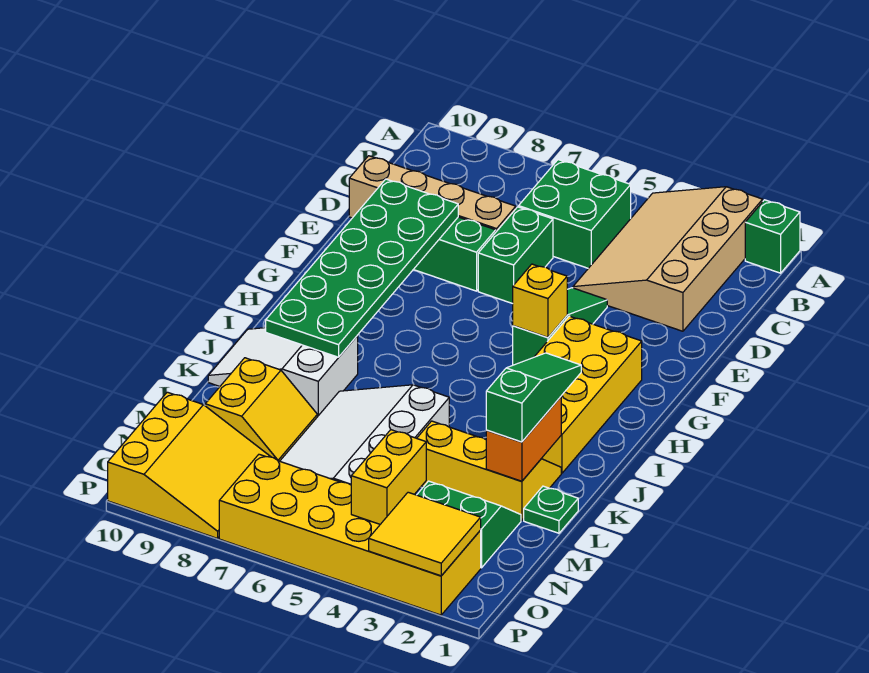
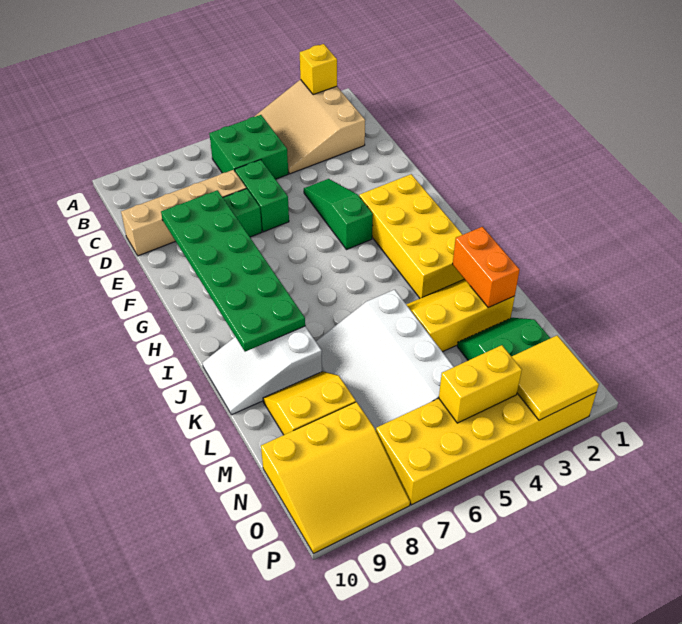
green 1x1 brick [745,200,800,273] -> none
tan 3x4 slope [573,187,763,331] -> tan 3x3 slope [254,80,365,174]
yellow 1x1 brick [513,264,567,338] -> yellow 1x1 brick moved to [300,44,337,95]
green 1x3 slope [486,353,581,442] -> none
green 1x1 plate [524,486,578,533] -> none
yellow 2x2 slope [205,358,317,461] -> yellow 2x2 slope turned to [263,371,356,435]
yellow 1x2 brick [351,430,426,524] -> yellow 1x2 brick turned to [439,345,522,423]
yellow 3x3 slope [108,392,271,538] -> yellow 3x3 slope turned to [261,402,410,554]

